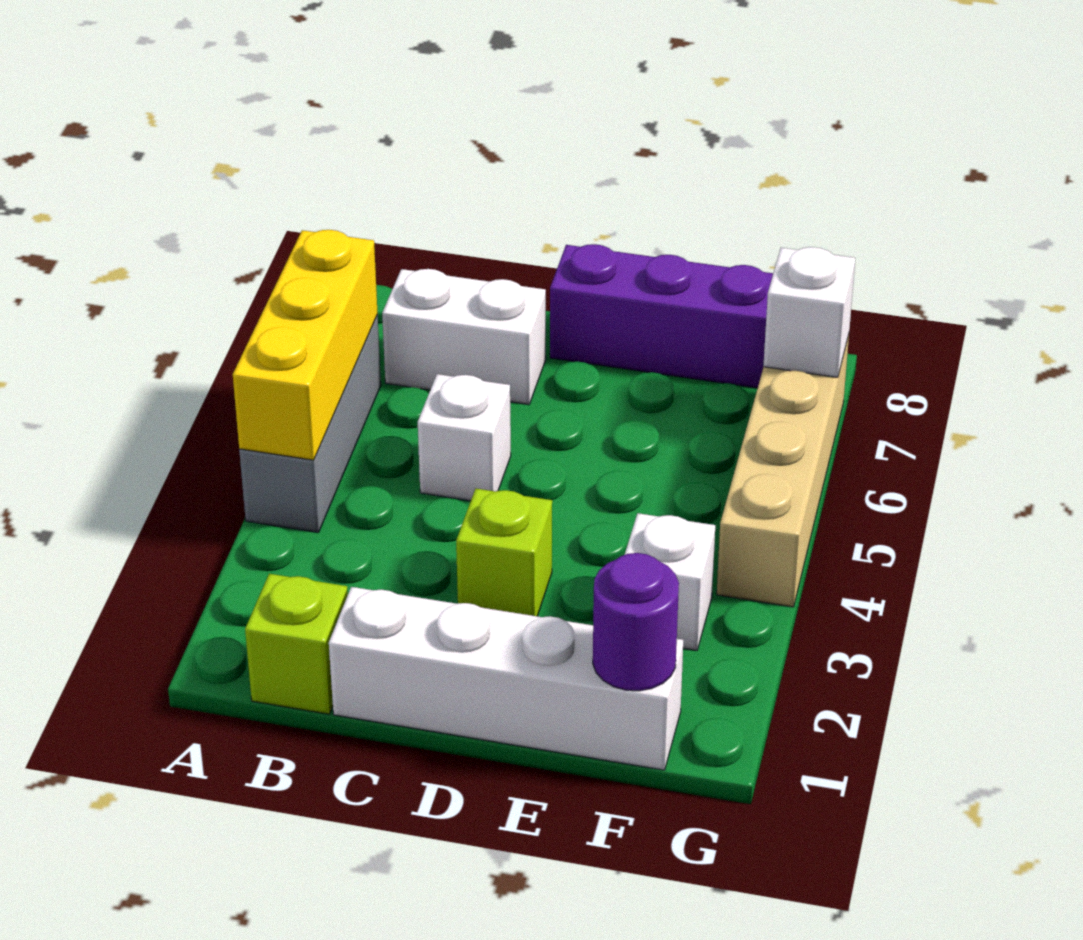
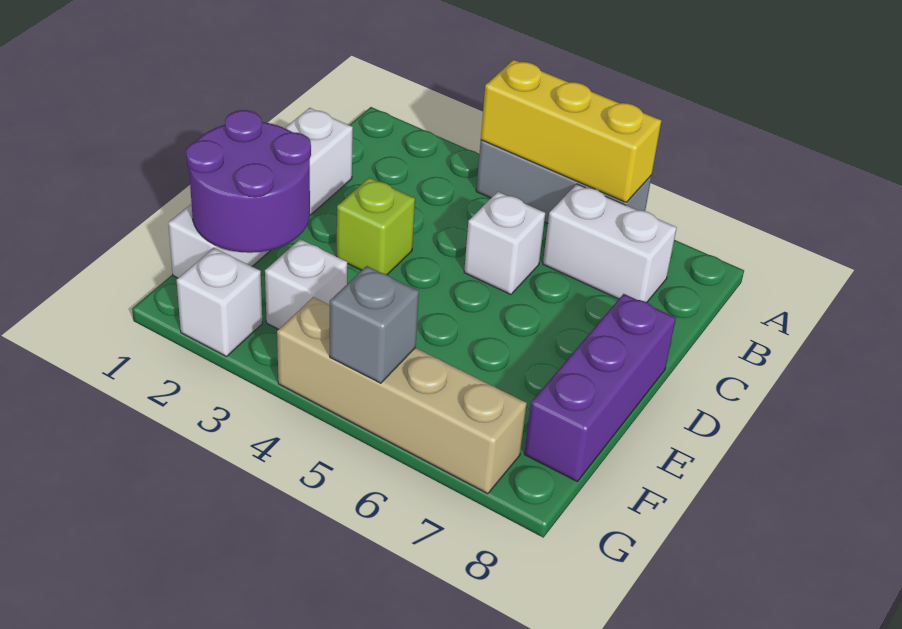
lime 1x1 brick [245,574,348,714] -> none
white 1x2 brick [382,269,546,405] -> white 1x2 brick turned to [543,184,677,302]
purple 1x1 round brick [593,553,679,691] -> purple 2x2 round brick [186,110,311,253]
none -> grey 1x1 brick [330,266,419,383]
white 1x1 brick [763,247,855,377] -> white 1x1 brick moved to [177,248,262,357]

